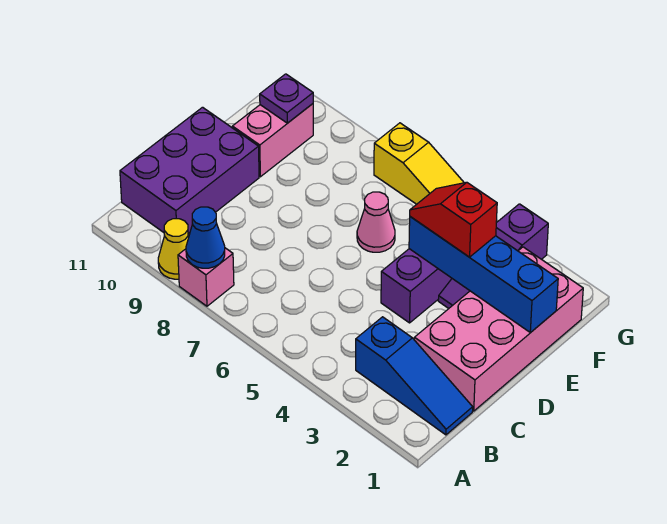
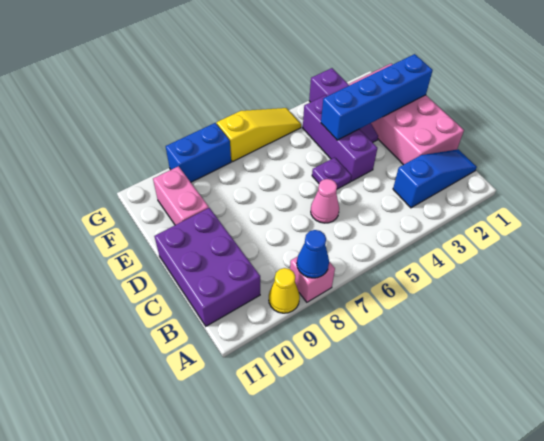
red 1x2 slope [410,182,497,257] -> none
pink 1x1 cone [357,192,395,252] -> pink 1x1 cone moved to [311,179,339,223]
purple 1x1 plate [260,74,313,123] -> purple 1x1 plate moved to [312,157,351,189]
none -> blue 1x2 brick [166,123,231,182]

